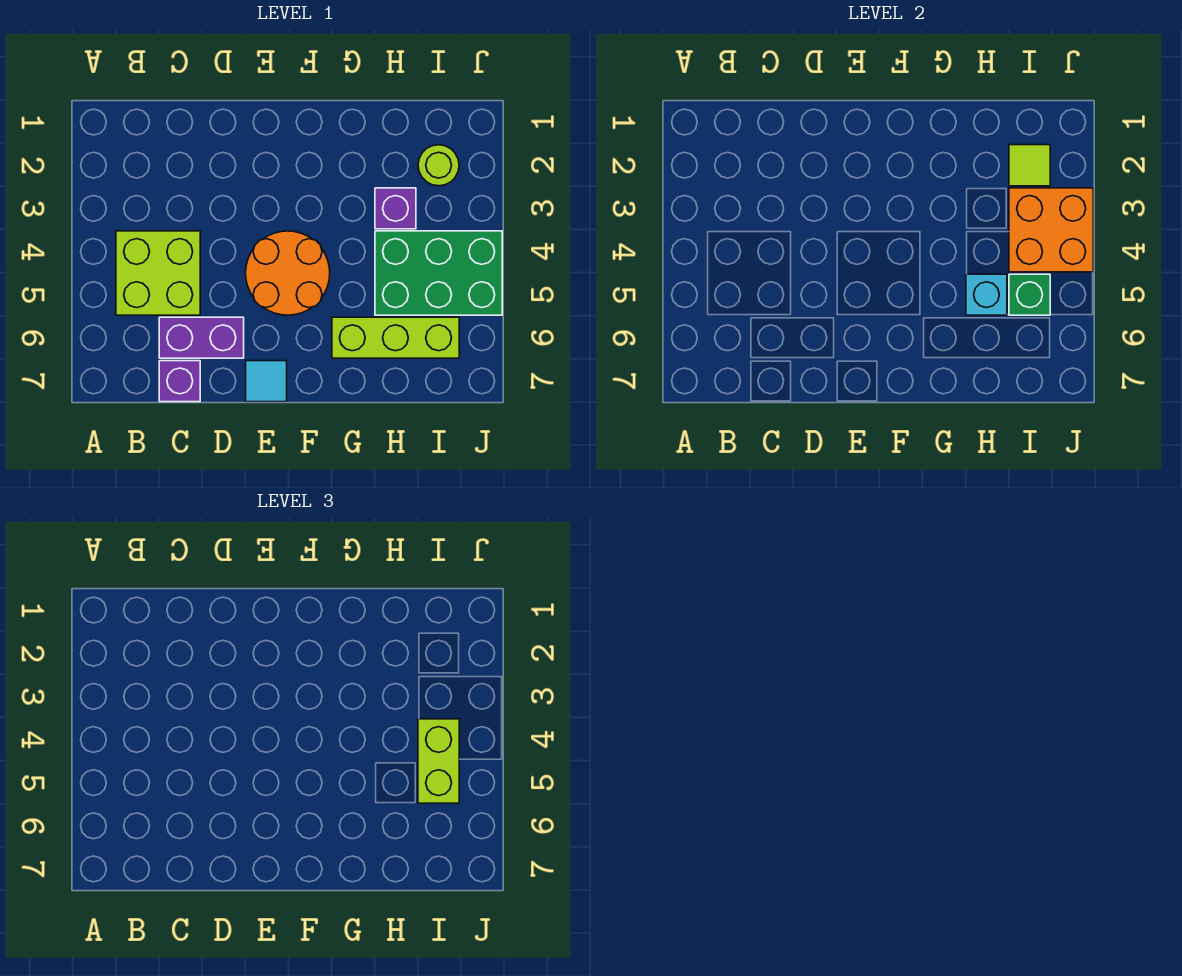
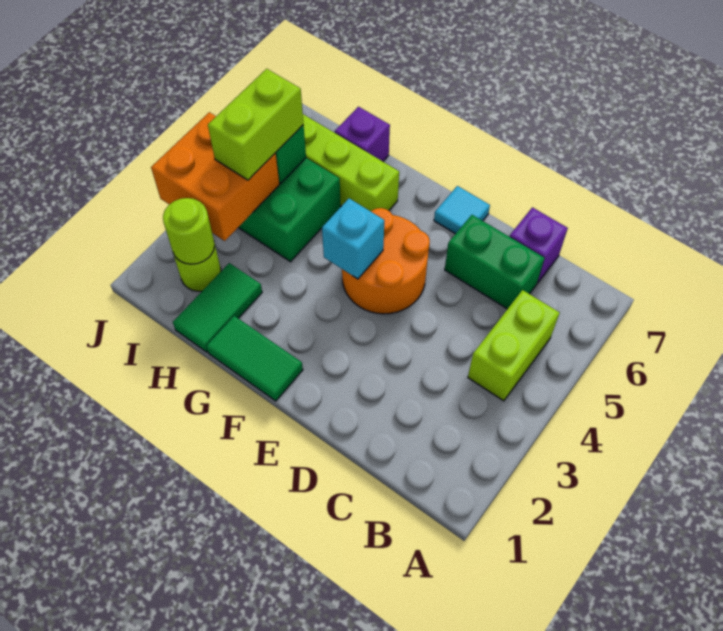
lime 2x2 brick [116,231,200,315] -> lime 1x2 brick [468,290,559,401]
purple 1x2 brick [159,317,244,358] -> green 1x2 brick [445,215,544,309]
none -> green 1x2 tile [206,316,303,401]
none -> green 1x2 tile [173,263,262,352]
purple 1x1 brick [375,188,416,229] -> purple 1x1 brick moved to [335,107,390,161]
cyan 1x1 brick [966,274,1007,315] -> cyan 1x1 brick moved to [322,198,384,279]
lime 1x1 tile [1009,145,1050,186] -> lime 1x1 round brick [163,198,215,264]

